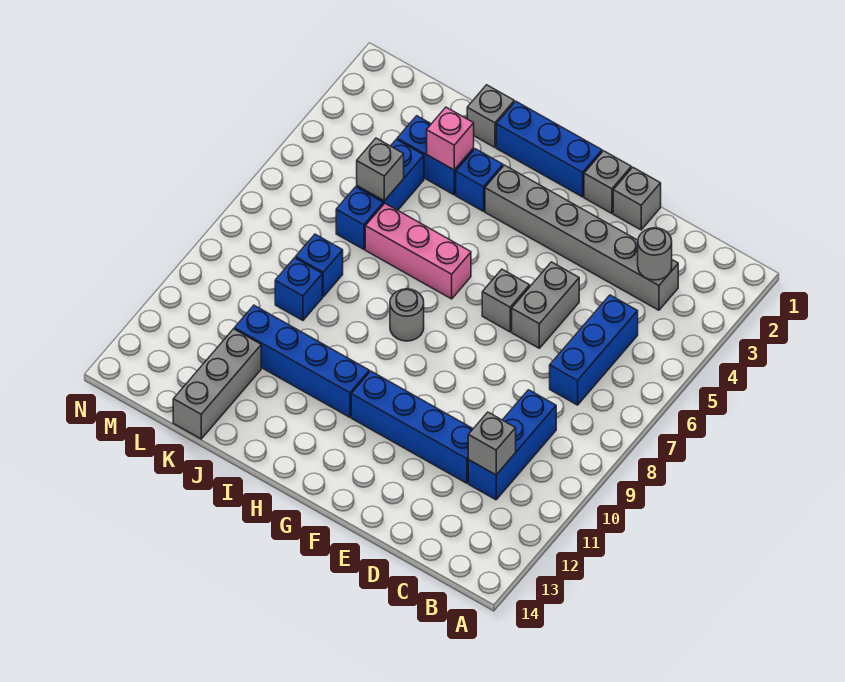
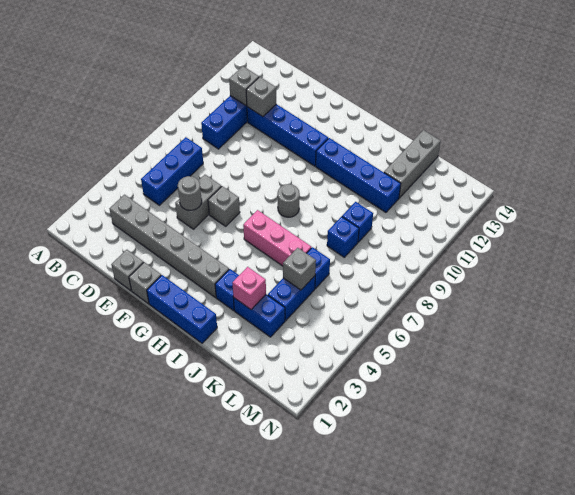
grey 1x1 round brick [638,228,672,280] -> grey 1x1 round brick moved to [178,176,202,210]
grey 1x1 brick [467,85,514,147] -> grey 1x1 brick moved to [246,77,276,116]

